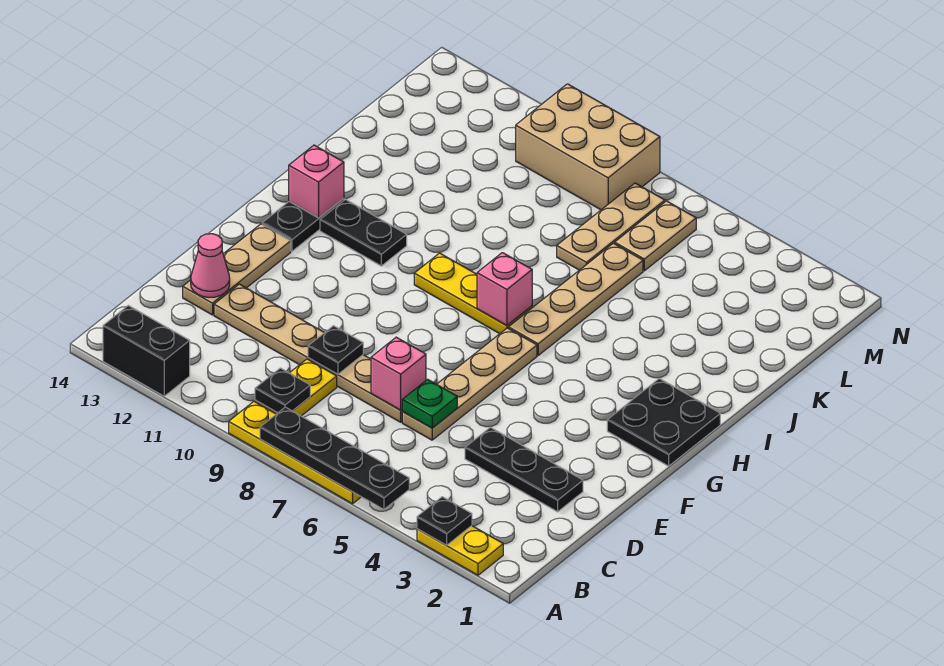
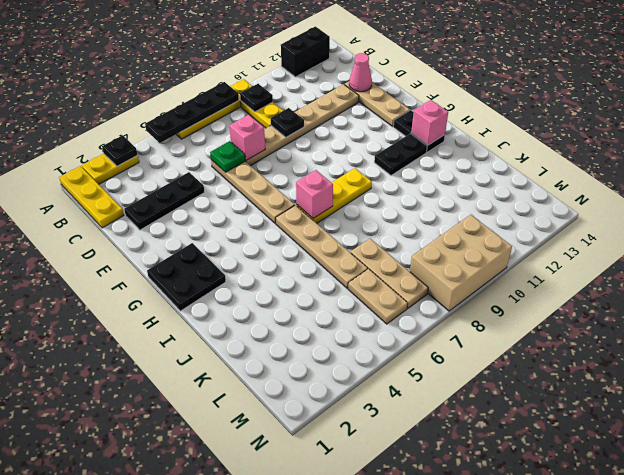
none -> yellow 1x3 plate [59,166,124,228]

